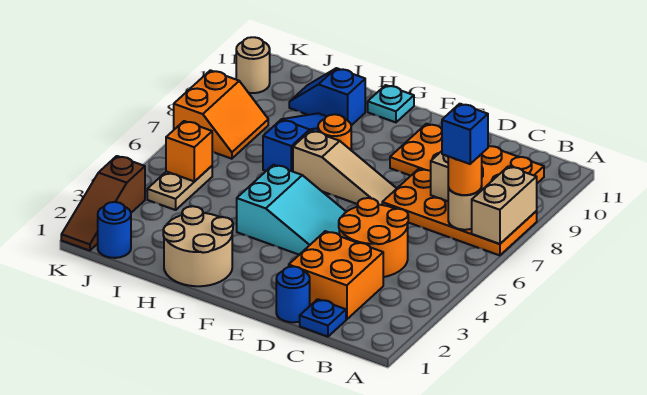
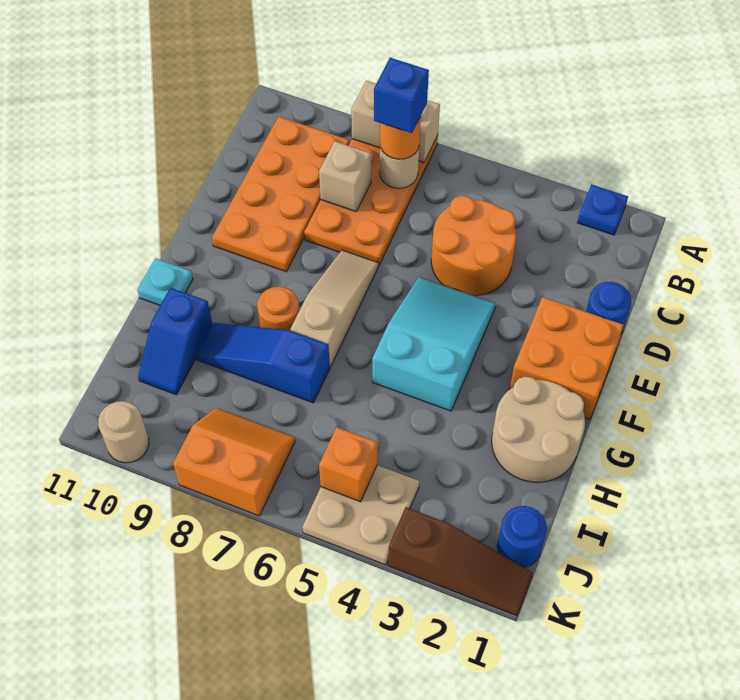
blue 1x1 plate [300,299,346,337] -> blue 1x1 plate moved to [577,184,628,235]
orange 2x2 brick [289,231,383,320] -> orange 2x2 brick moved to [510,297,624,419]
tan 1x2 plate [147,166,212,210] -> tan 2x2 plate [303,465,419,565]

